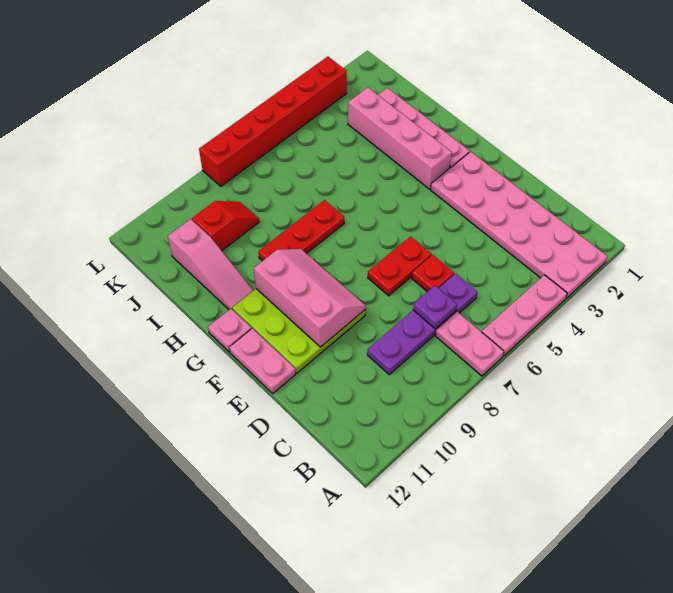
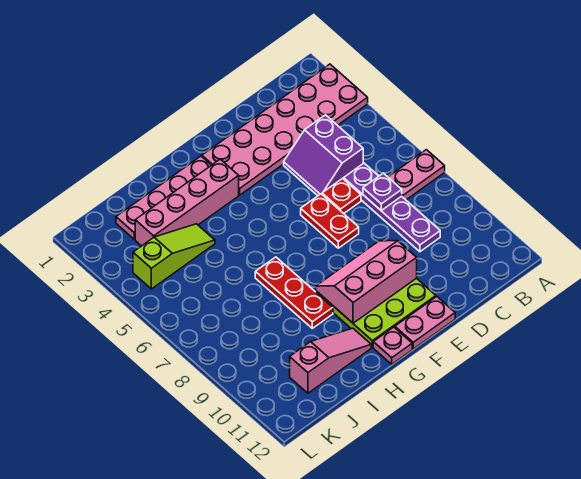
pink 1x3 plate [482,275,567,356] -> none
none -> purple 2x2 slope [284,115,363,196]
none -> lime 1x3 slope [133,224,215,289]
red 1x2 slope [192,201,259,251] -> none
red 1x6 brick [199,57,347,186] -> none

